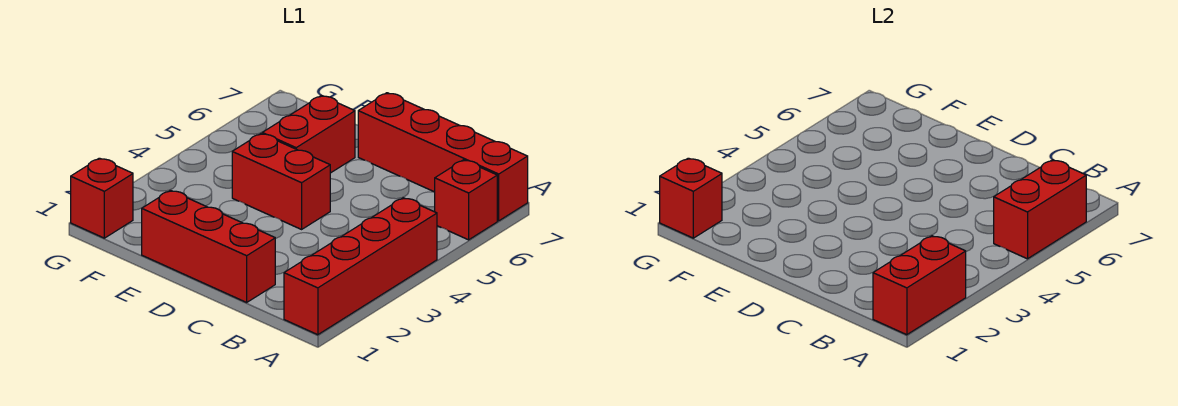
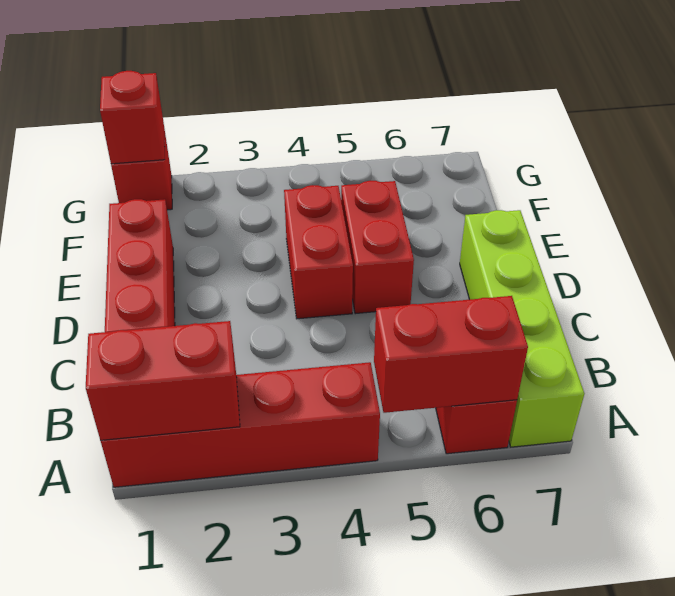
red 1x4 brick [358,93,528,221] -> lime 1x4 brick [460,210,584,447]
red 1x2 brick [262,96,355,173] -> red 1x2 brick turned to [341,181,414,314]

